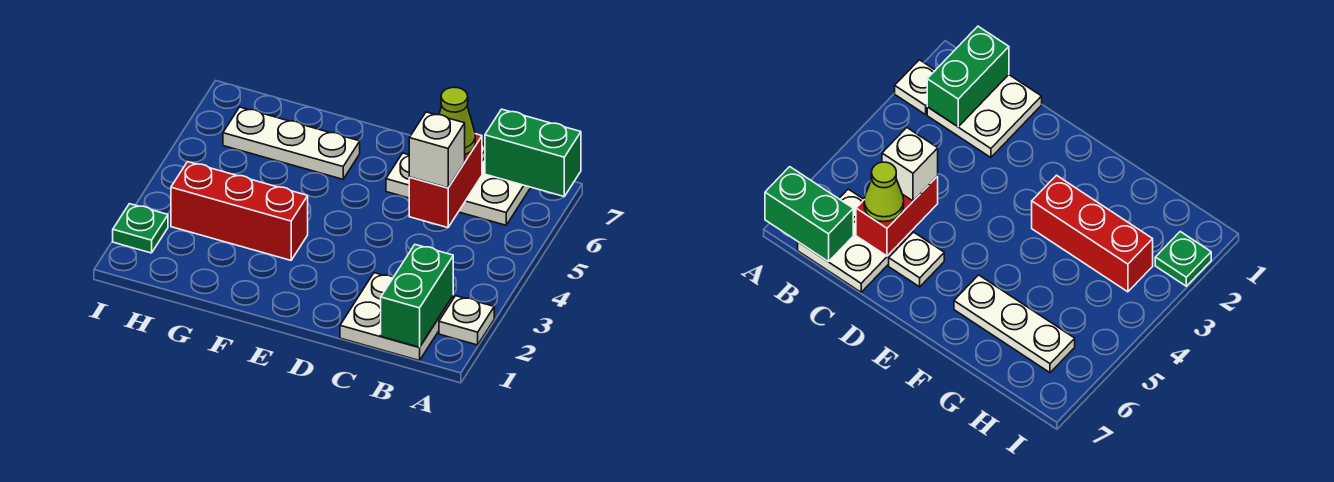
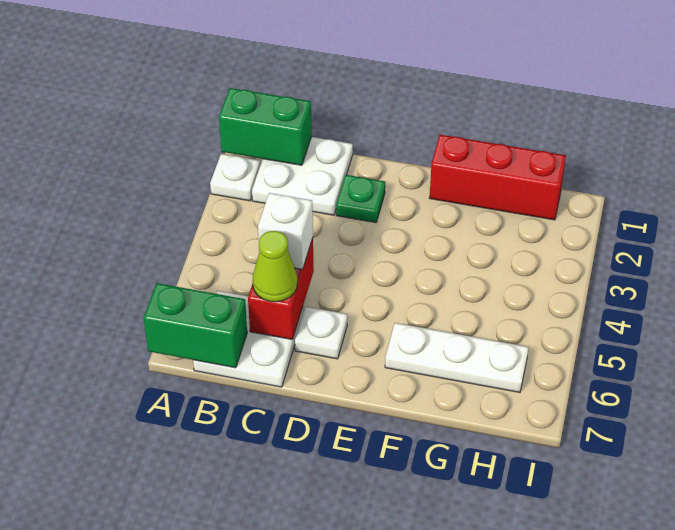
green 1x2 brick [381,245,453,347] -> green 1x2 brick turned to [219,88,312,165]
red 1x3 brick [171,162,308,260] -> red 1x3 brick moved to [430,135,566,220]
green 1x1 plate [113,204,168,253] -> green 1x1 plate moved to [336,175,385,223]

